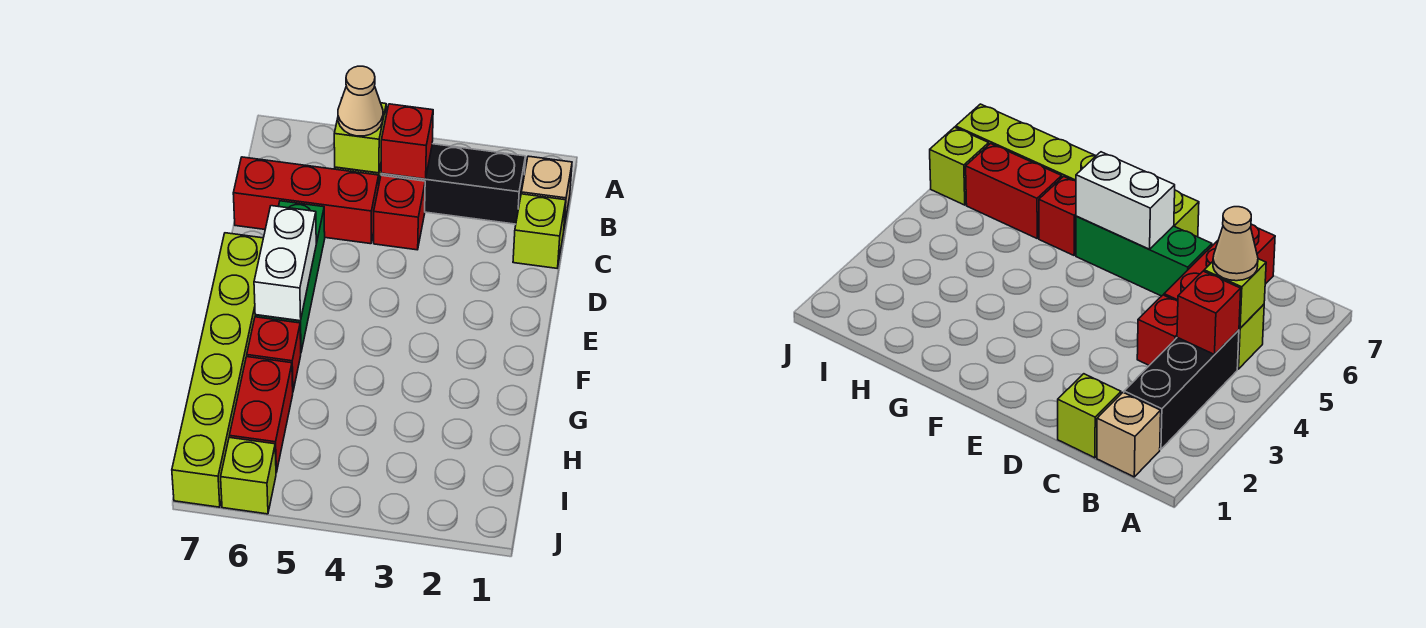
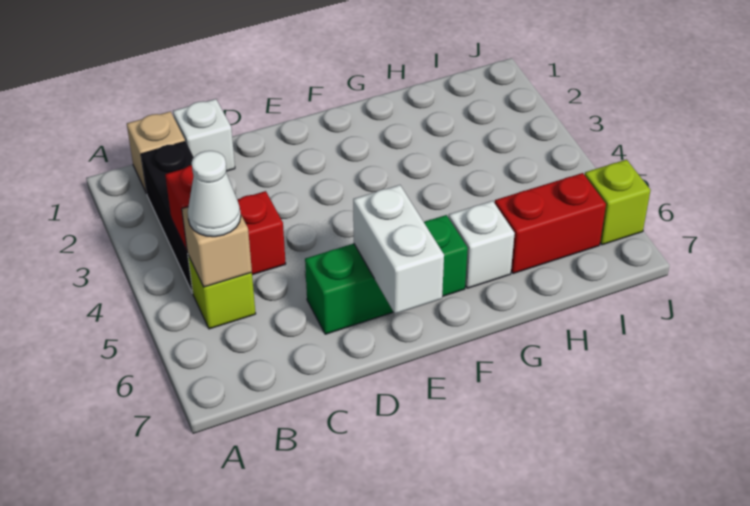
lime 1x1 brick [334,103,386,173] -> tan 1x1 brick [182,207,252,287]
tan 1x1 cone [338,66,383,136] -> white 1x1 cone [188,151,241,237]
lime 1x1 brick [513,194,566,268] -> white 1x1 brick [173,99,235,171]
red 1x3 brick [233,157,379,244] -> none
white 1x2 brick [254,206,316,321] -> white 1x2 brick turned to [353,185,444,314]
lime 1x6 brick [172,233,263,507] -> none
red 1x1 brick [247,317,301,390] -> white 1x1 brick [449,201,515,288]

